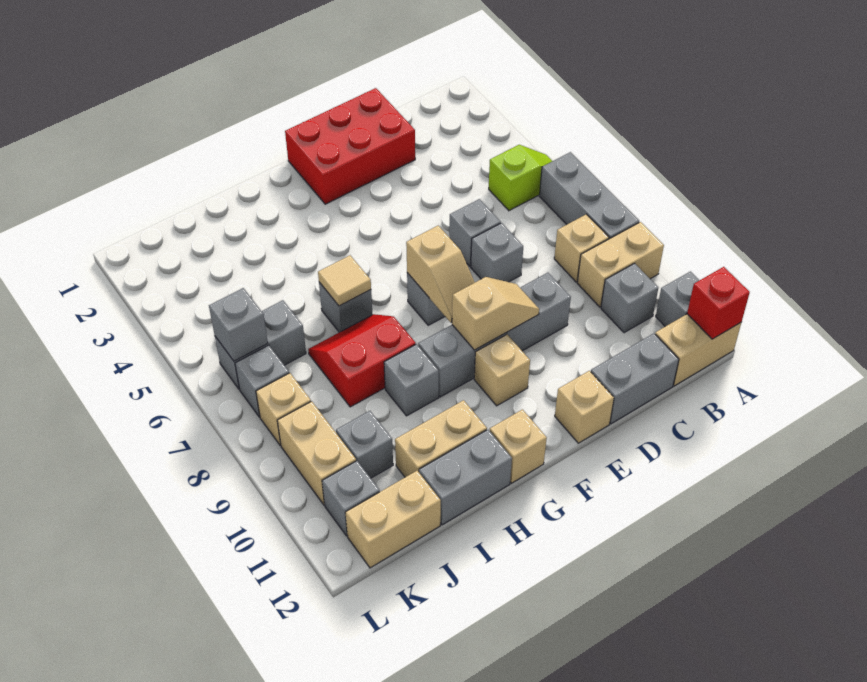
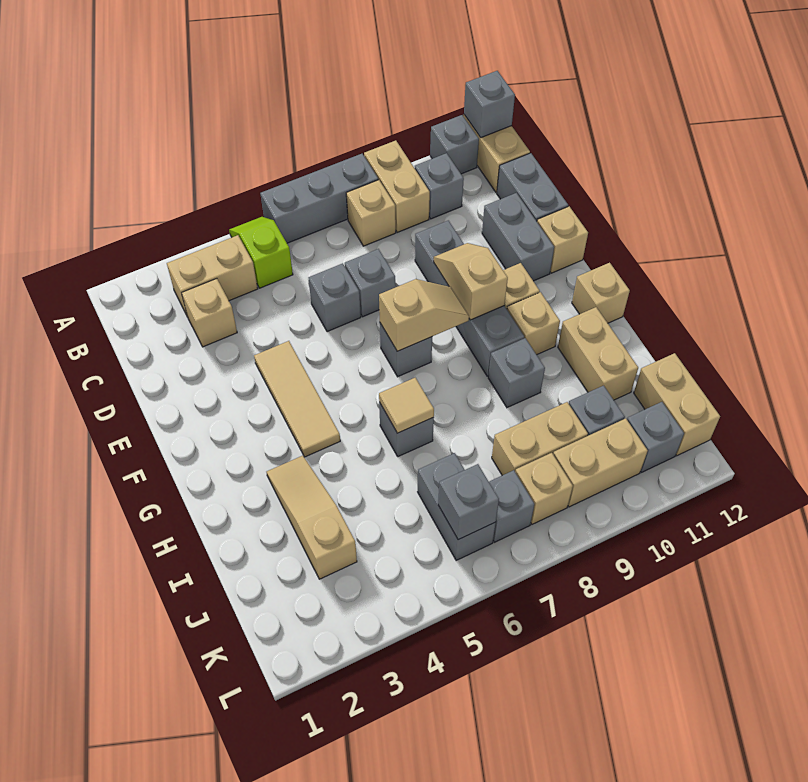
red 1x1 brick [687,267,750,339] -> grey 1x1 brick [464,71,515,138]
none -> tan 1x2 brick [167,235,258,317]
none -> tan 1x1 brick [182,279,237,347]
red 2x3 brick [285,88,415,204] -> none
none -> tan 1x3 tile [254,341,340,457]
none -> tan 1x1 brick [507,292,560,355]
none -> tan 1x3 slope [267,456,357,579]
red 2x2 slope [308,314,416,407] -> none
grey 1x2 brick [419,430,512,525] -> grey 1x2 brick moved to [482,193,554,281]
none -> tan 1x2 brick [492,402,588,475]

